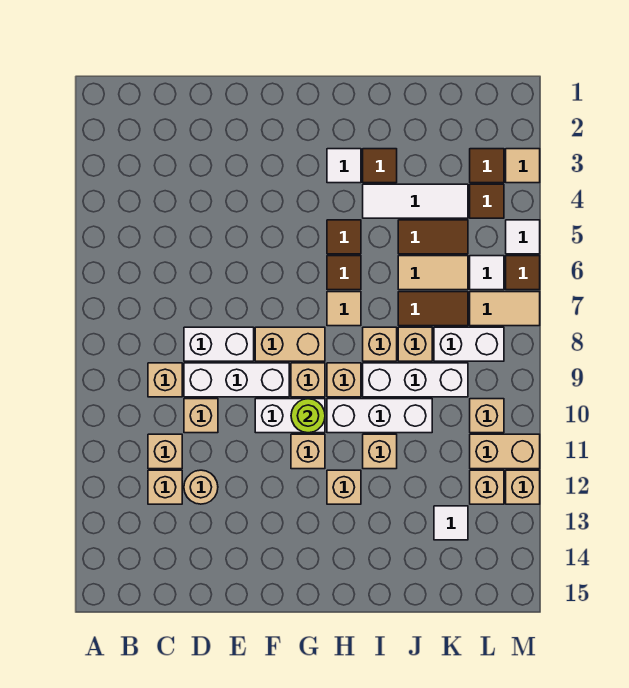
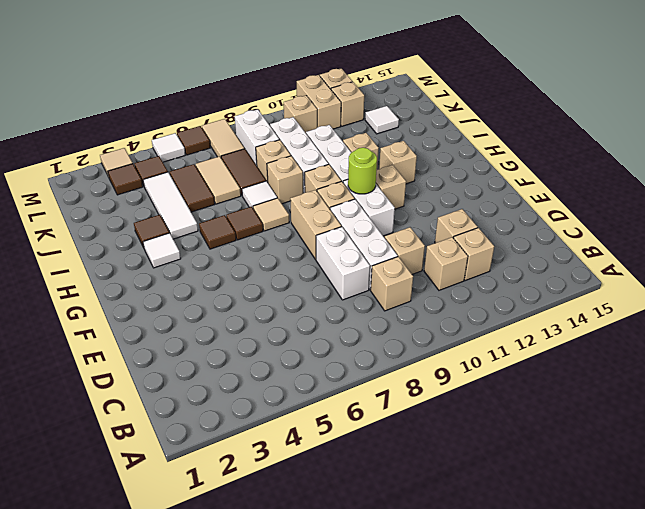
tan 1x1 round brick [184,470,218,504] -> tan 1x1 brick [435,209,478,243]
white 1x1 tile [470,256,504,290] -> white 1x1 tile moved to [242,181,277,208]

